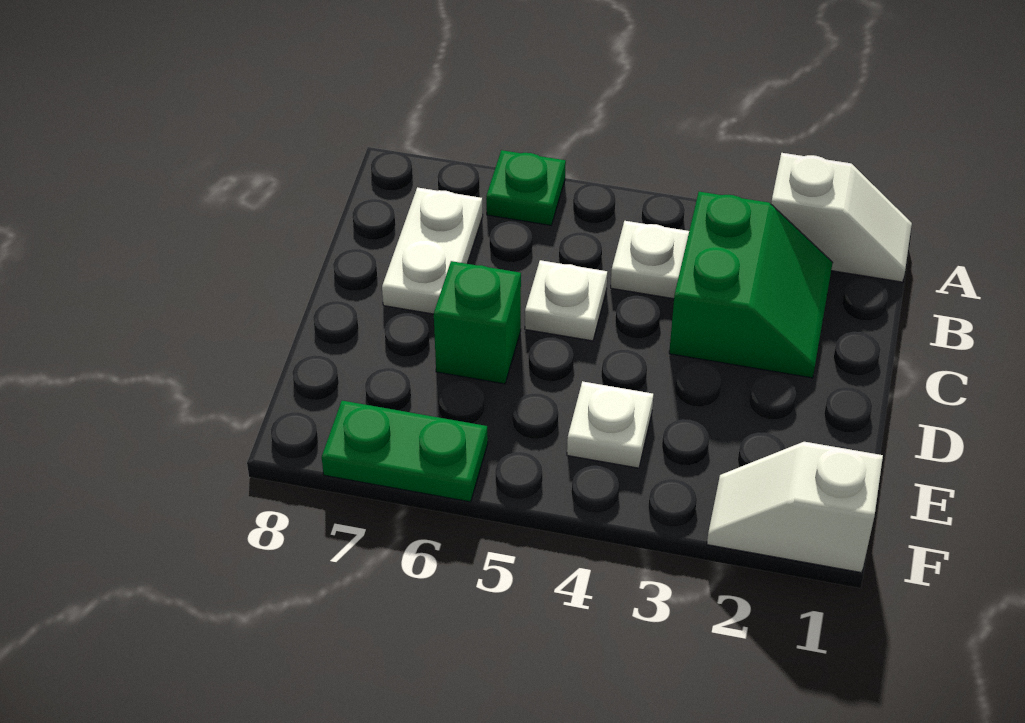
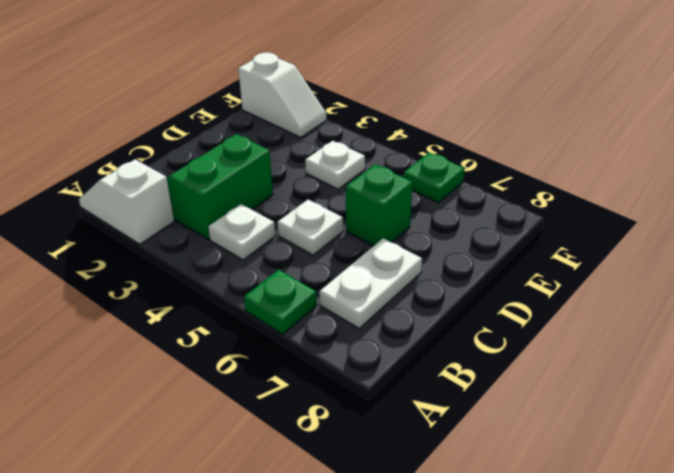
green 1x2 plate [322,401,488,502] -> green 1x1 plate [404,153,464,203]

